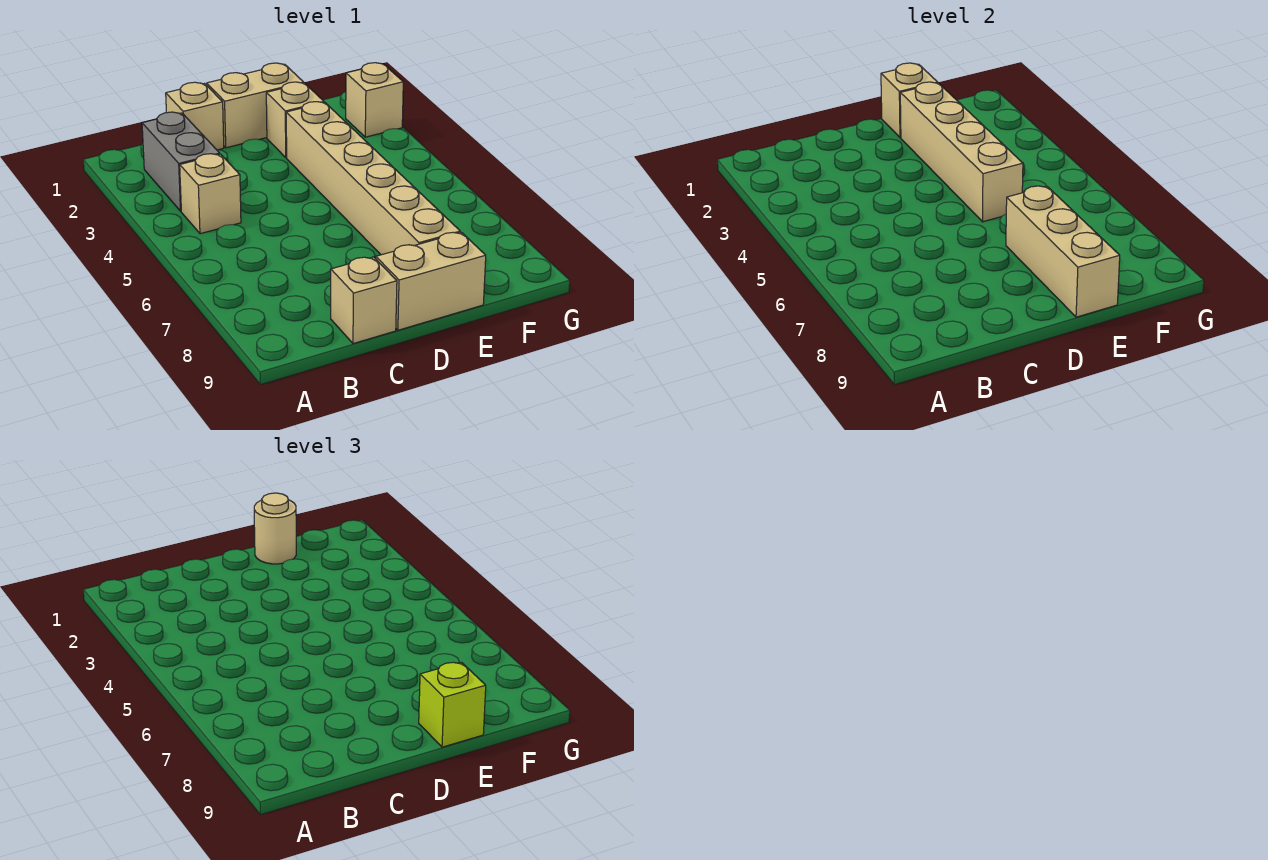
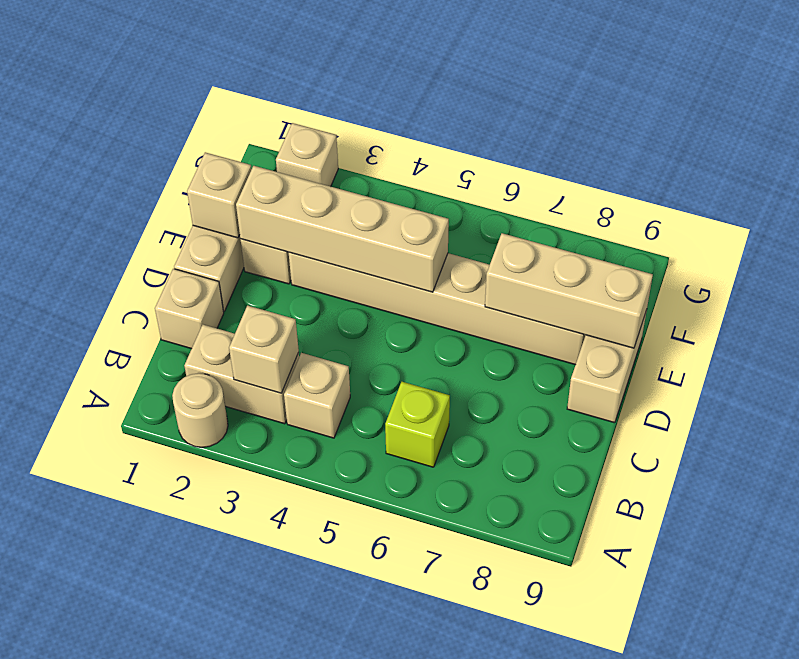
grey 1x2 brick [142,112,220,211] -> tan 1x2 brick [184,325,299,424]
tan 1x1 brick [331,257,397,344] -> tan 1x1 brick moved to [229,306,299,393]
tan 1x1 round brick [254,493,296,564] -> tan 1x1 round brick moved to [172,373,228,448]
lime 1x1 brick [419,662,486,747] -> lime 1x1 brick moved to [385,382,450,467]

